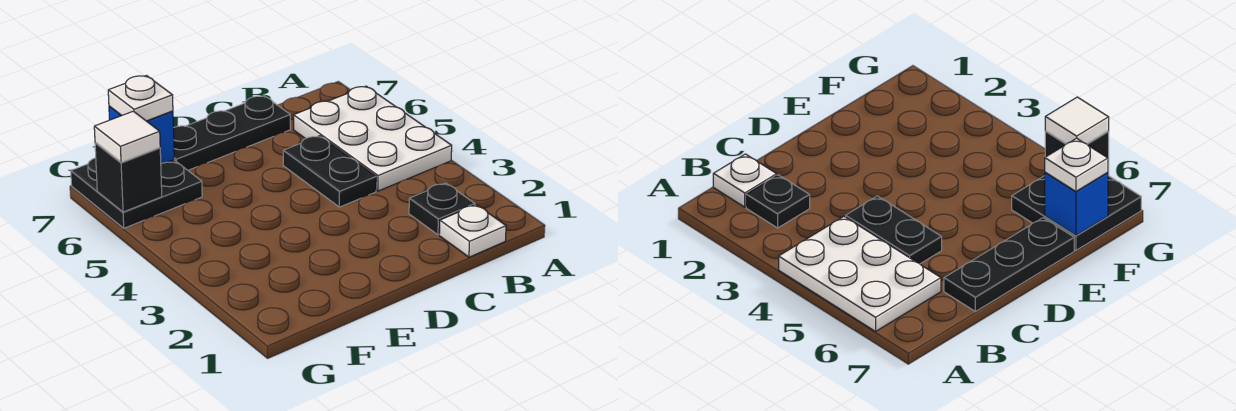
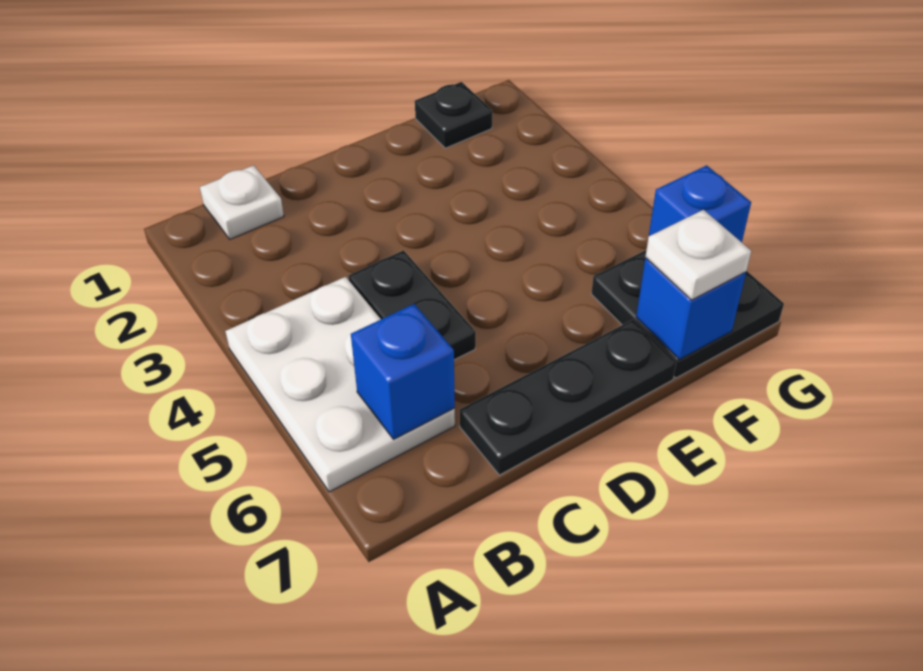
black 1x1 plate [409,183,475,235] -> black 1x1 plate moved to [415,82,492,148]
none -> blue 1x1 brick [351,304,455,439]
black 1x1 brick [95,143,162,212] -> blue 1x1 brick [649,165,751,242]
white 1x1 tile [94,111,160,163] -> none

